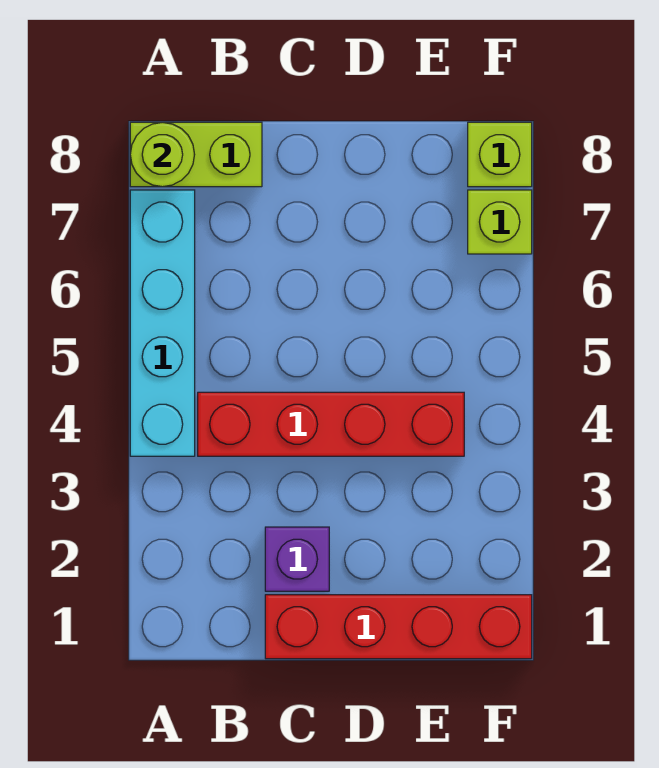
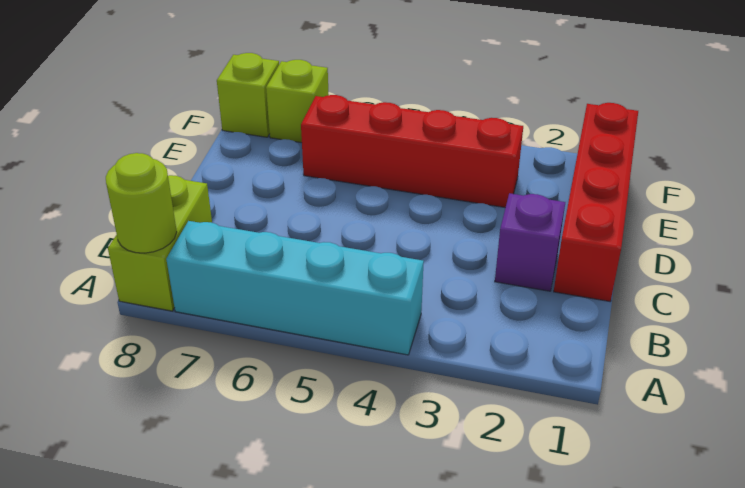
red 1x4 brick [198,392,464,456] -> red 1x4 brick turned to [301,95,523,208]

